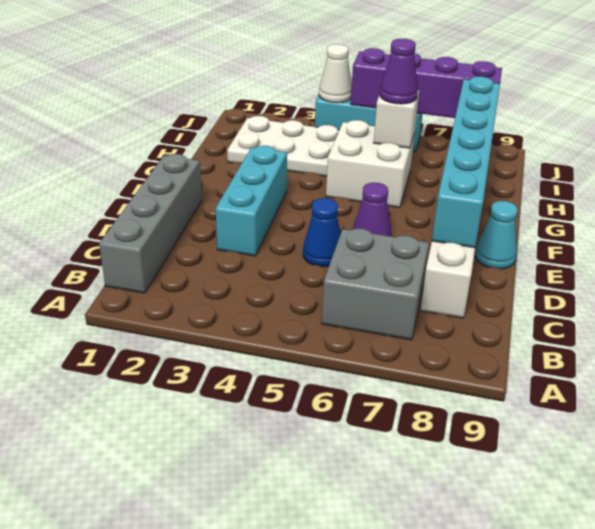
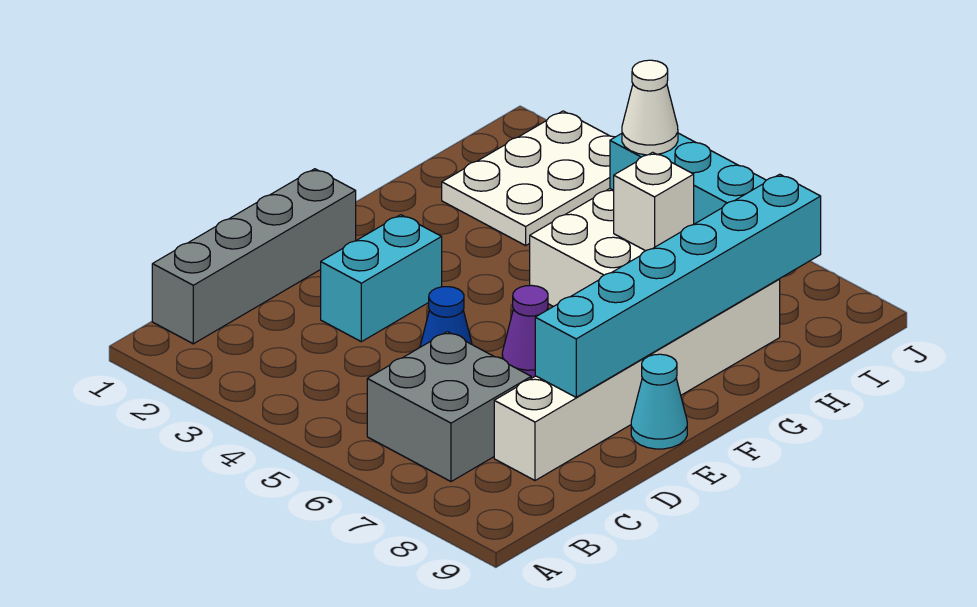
cyan 1x3 brick [216,146,287,256] -> cyan 1x2 brick [321,215,442,342]
white 2x3 plate [227,116,339,176] -> white 2x3 plate turned to [442,111,615,246]
purple 1x1 cone [380,39,418,104] -> none
purple 1x4 brick [351,48,502,118] -> none

